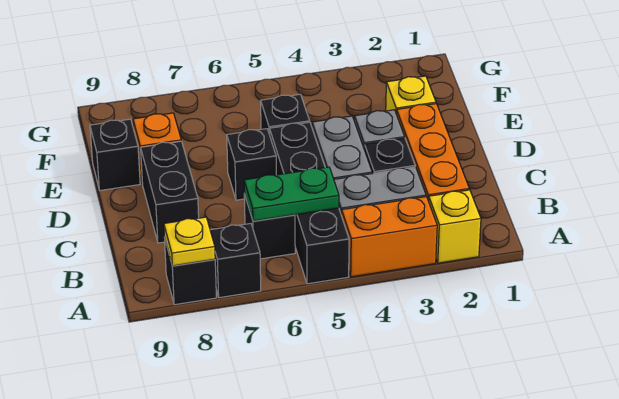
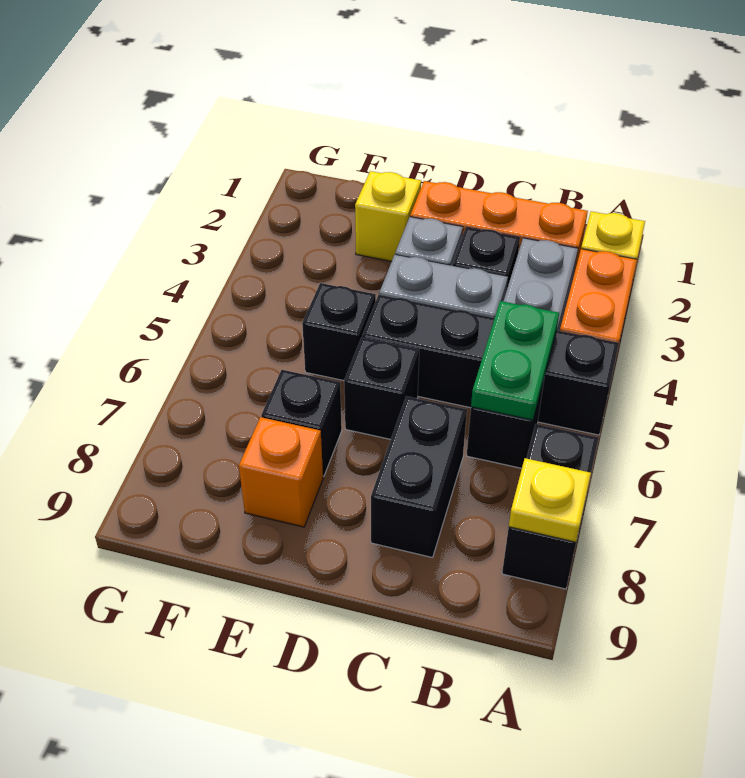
black 1x2 brick [141,141,199,243] -> black 1x2 brick turned to [371,396,467,558]
black 1x1 brick [90,119,140,190] -> black 1x1 brick moved to [261,370,342,476]

